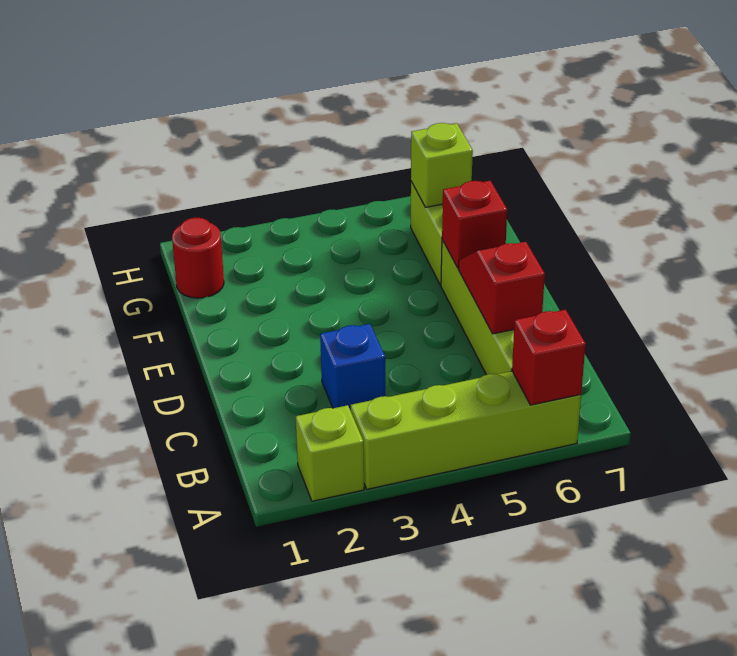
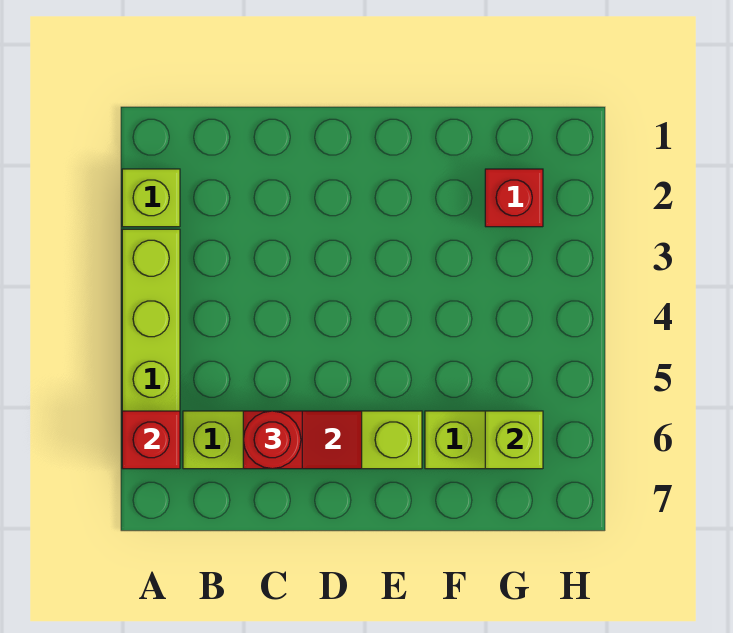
blue 1x1 brick [320,324,385,411] -> none
red 1x1 brick [442,181,507,268] -> red 1x1 brick moved to [485,169,543,227]
red 1x1 round brick [172,218,224,298] -> red 1x1 round brick moved to [243,411,301,469]

